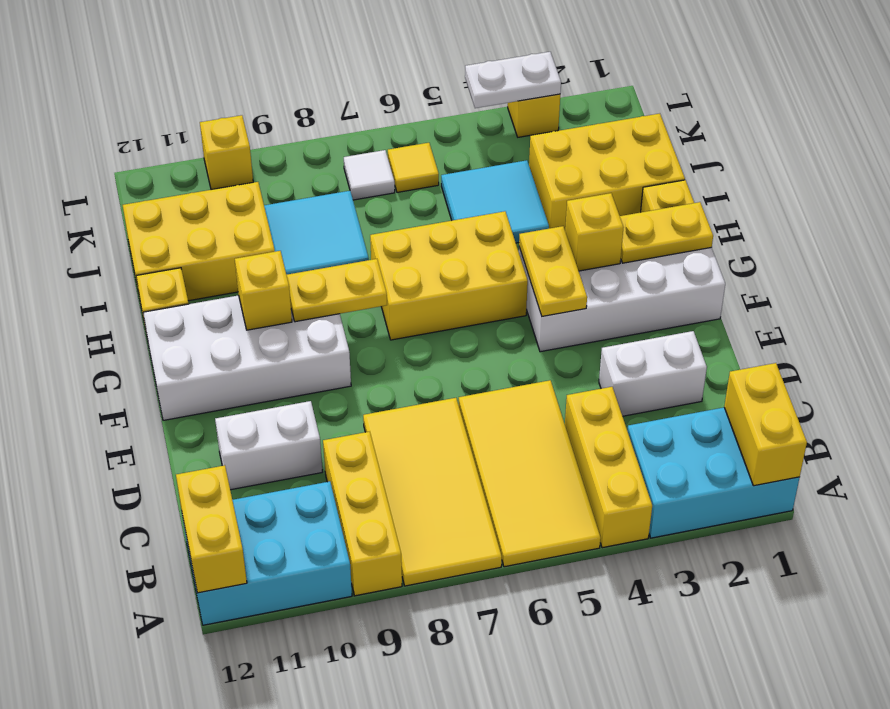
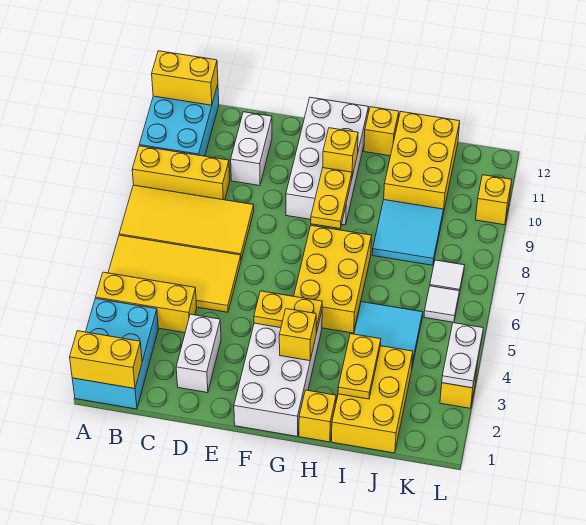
yellow 1x2 plate [620,202,713,263] -> yellow 1x2 plate moved to [338,334,381,399]
yellow 1x1 tile [388,143,439,192] -> white 1x1 tile [424,286,459,322]

